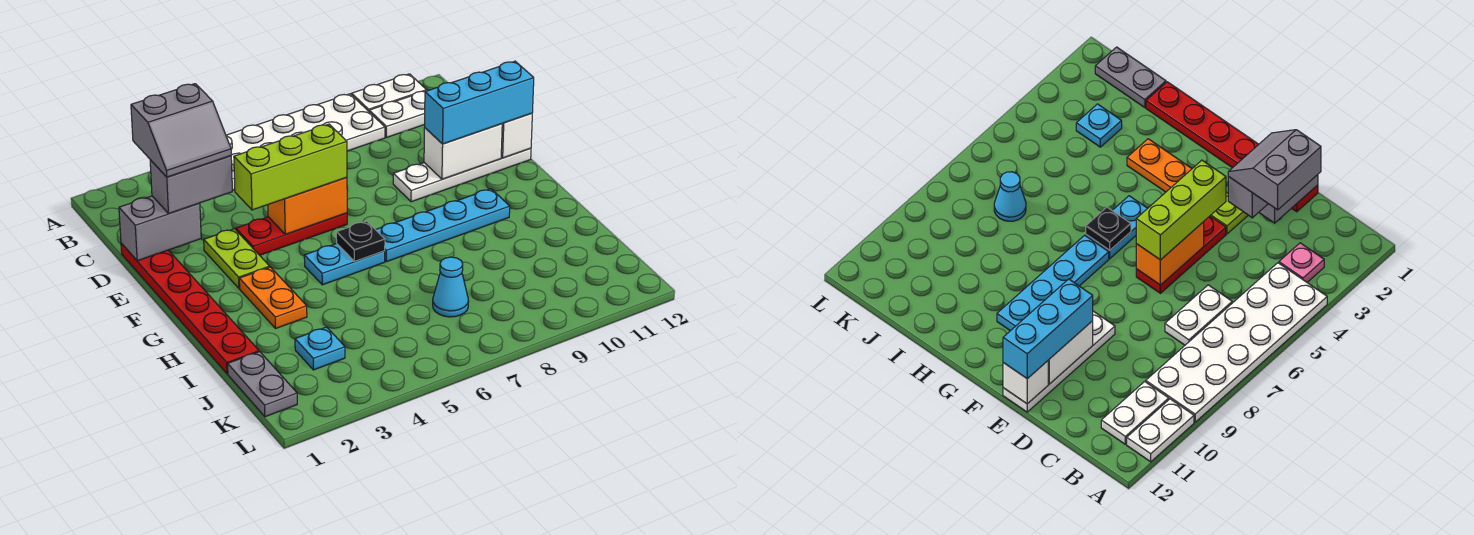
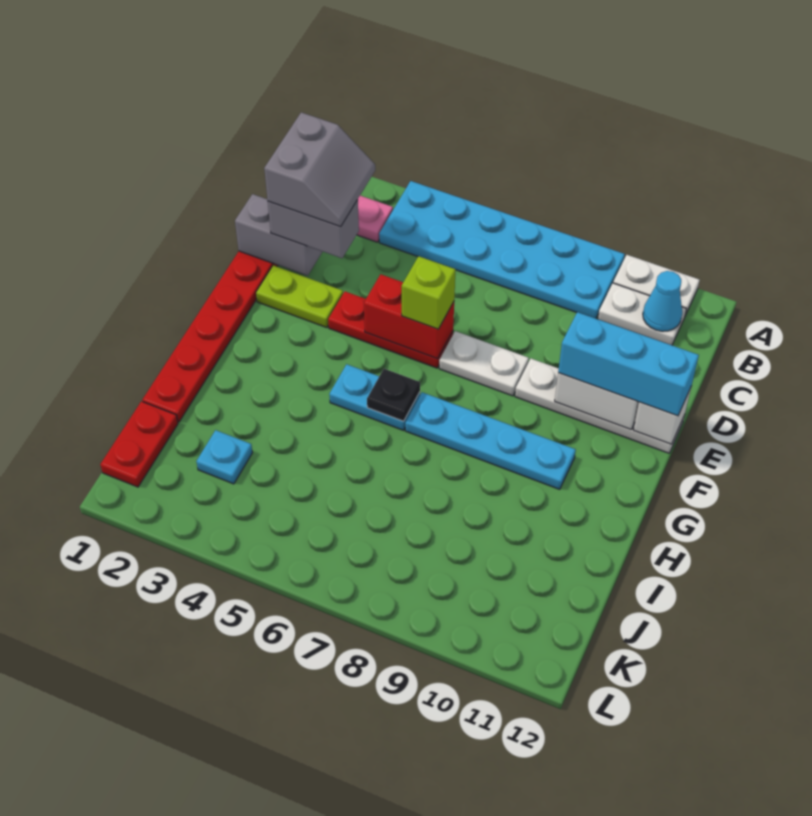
white 2x6 plate [226,94,385,190] -> cyan 2x6 plate [379,181,625,318]
grey 2x2 slope [131,84,231,177] -> grey 2x2 slope turned to [264,112,375,227]
white 1x2 plate [1165,285,1232,345] -> white 1x2 plate moved to [439,331,529,396]
lime 1x2 plate [204,229,270,288] -> lime 1x2 plate turned to [256,265,343,328]
lime 1x3 brick [234,124,347,210] -> lime 1x1 brick [402,256,456,329]
orange 1x2 brick [268,177,347,234] -> red 1x2 brick [364,274,454,359]
orange 1x2 plate [239,267,307,328] -> none
grey 1x2 plate [228,352,297,417] -> red 1x2 plate [100,401,178,487]
cyan 1x1 cone [433,257,469,317] -> cyan 1x1 cone moved to [643,271,682,331]

